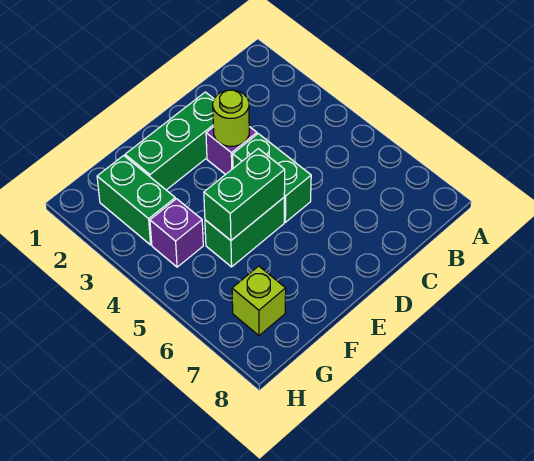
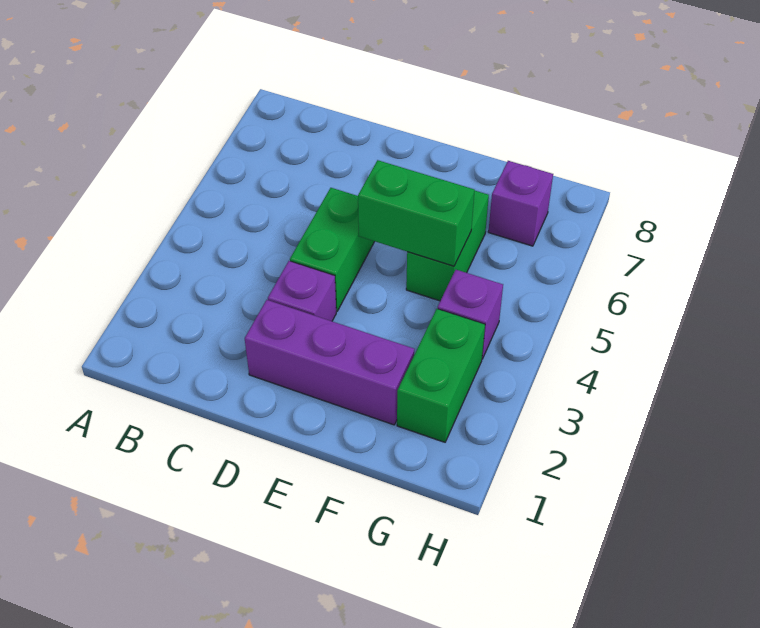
green 1x3 brick [125,92,214,190] -> purple 1x3 brick [245,300,415,425]
lime 1x1 round brick [213,90,249,146] -> none
green 1x2 brick [205,198,284,267] -> green 1x2 brick turned to [406,191,489,301]
lime 1x1 brick [232,266,286,336] -> purple 1x1 brick [488,161,553,246]

